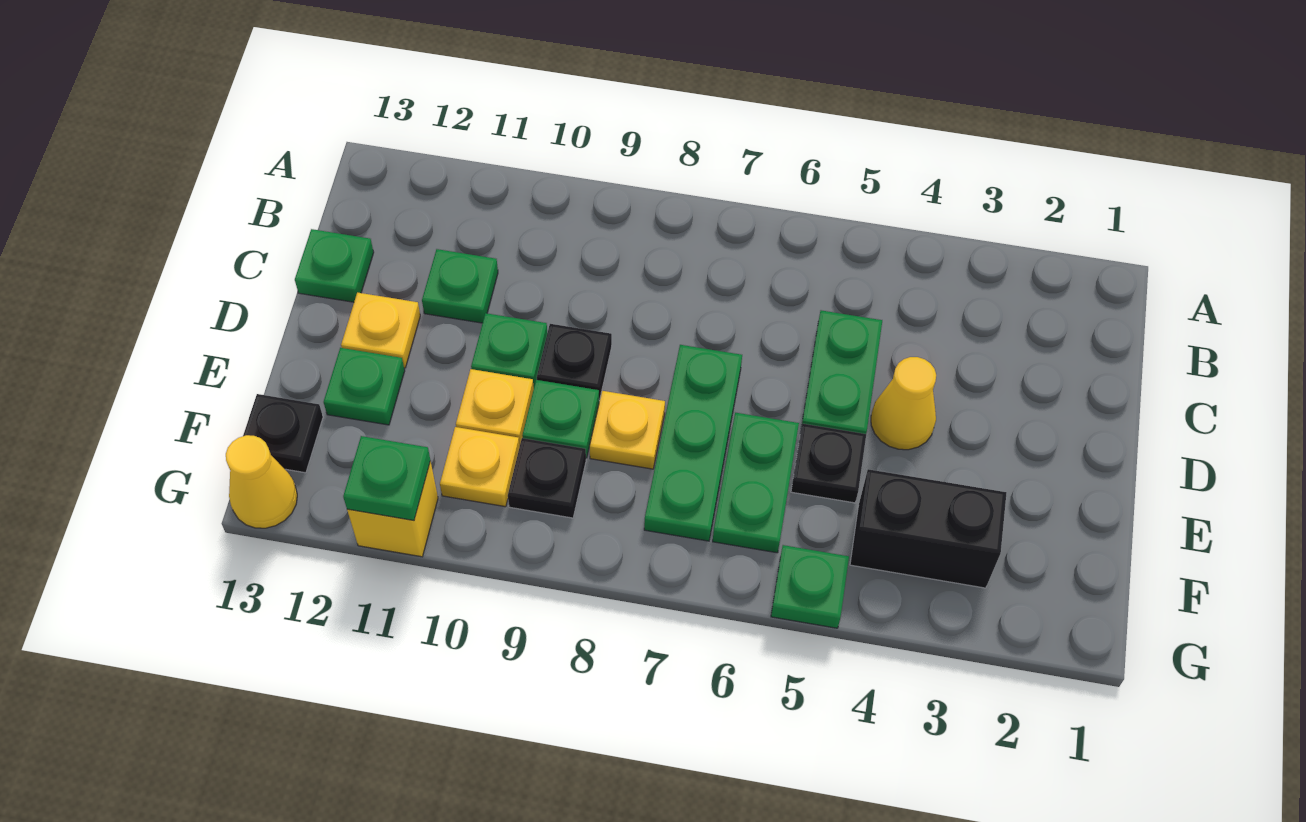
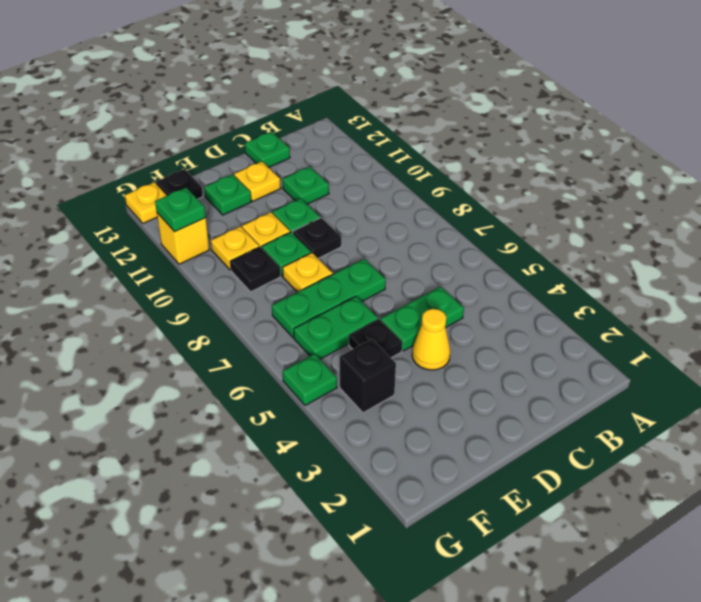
black 1x2 brick [850,469,1007,588] -> black 1x1 brick [340,339,396,413]
yellow 1x1 cone [226,435,297,528] -> yellow 1x1 plate [125,182,167,223]

